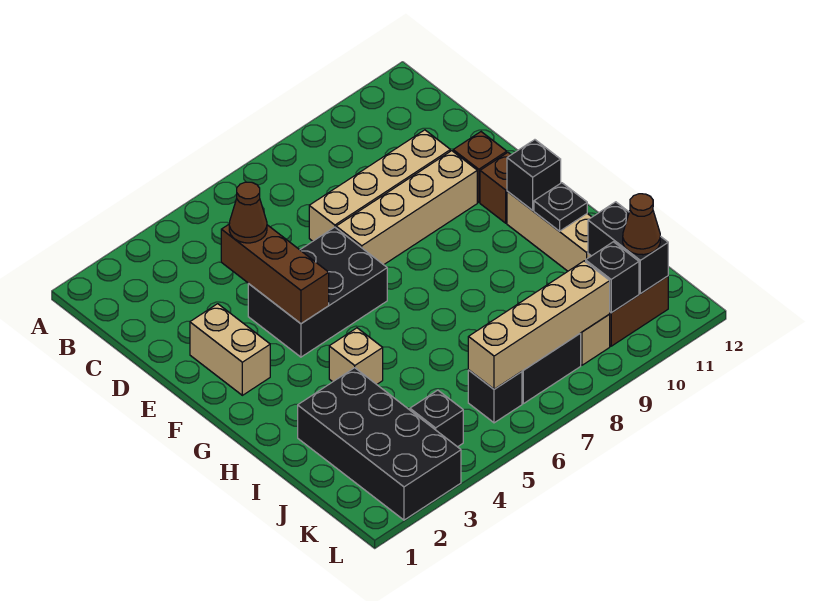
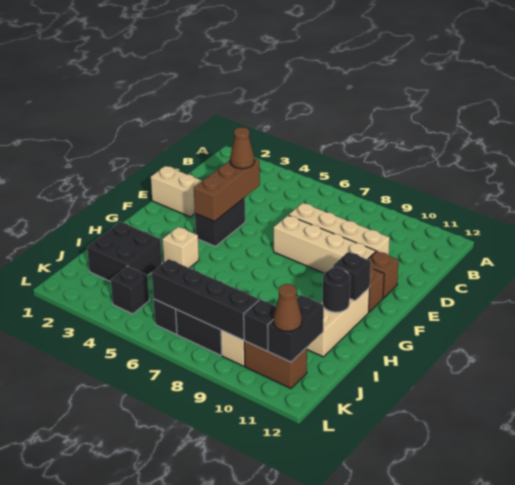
tan 1x2 brick [190,304,270,395] -> tan 1x2 brick turned to [151,166,202,217]
black 2x3 brick [248,227,387,357] -> black 1x2 brick [195,198,245,247]
black 1x1 plate [534,183,587,231] -> black 1x1 round brick [322,267,350,312]
black 2x4 brick [298,368,461,520] -> black 2x2 brick [87,222,162,282]
tan 1x4 brick [468,261,610,389] -> black 1x4 brick [152,259,259,340]

